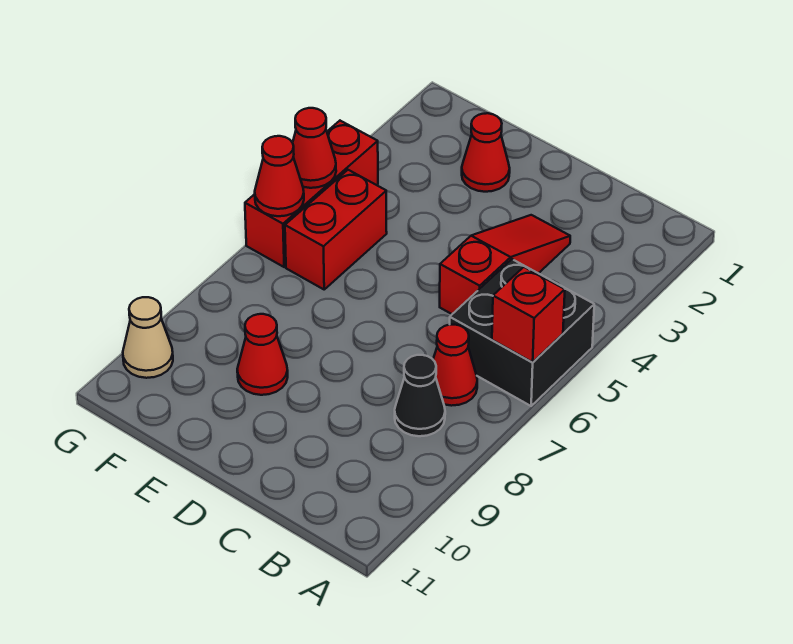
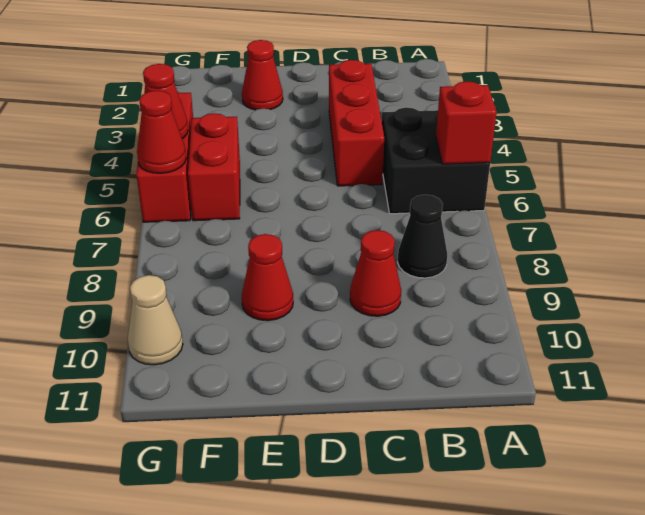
red 1x1 cone [433,325,477,406] -> red 1x1 cone moved to [350,230,401,316]
red 1x3 slope [440,215,570,314] -> red 1x3 brick [329,60,384,186]

